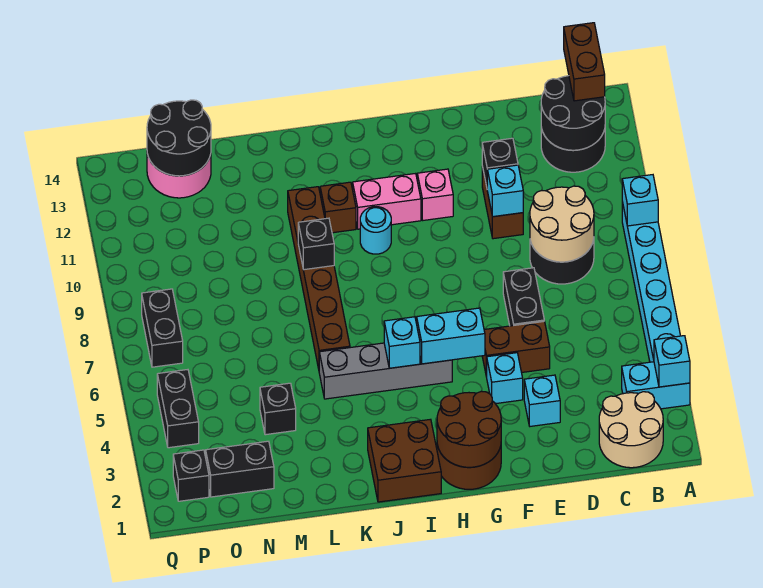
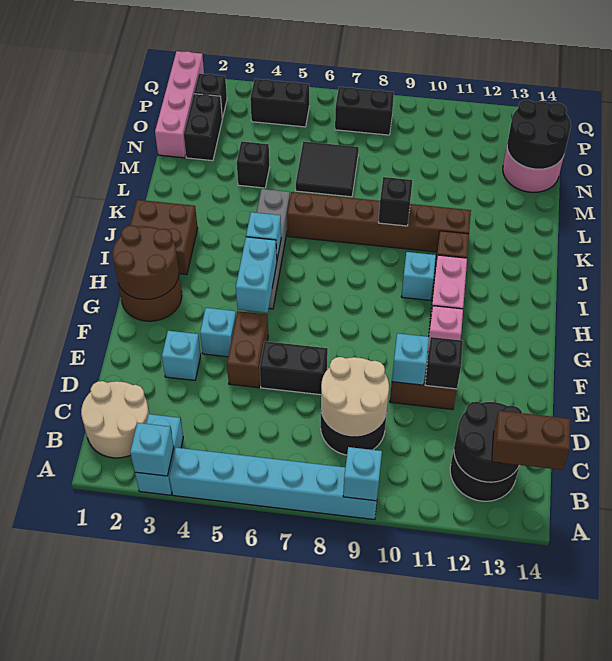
cyan 1x1 round brick [360,207,391,254] -> cyan 1x1 brick [401,252,436,300]
none -> black 2x2 tile [296,141,359,197]
none -> pink 1x4 brick [155,51,204,158]

